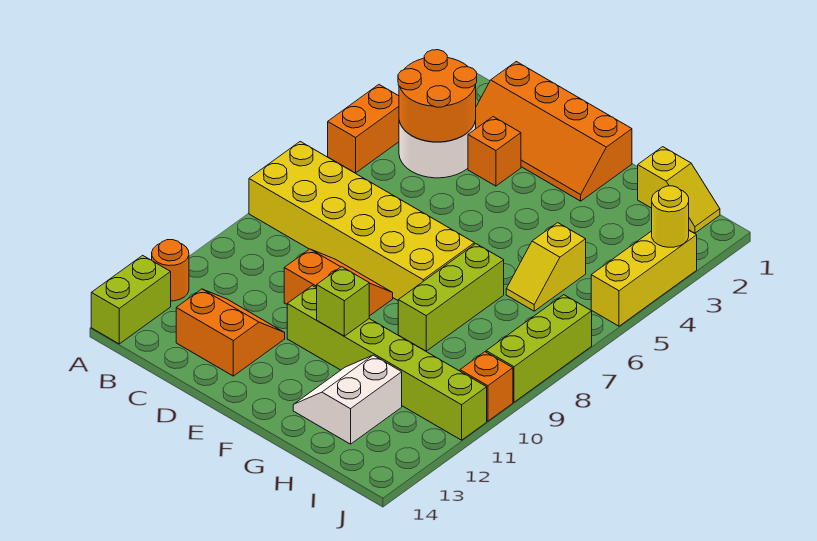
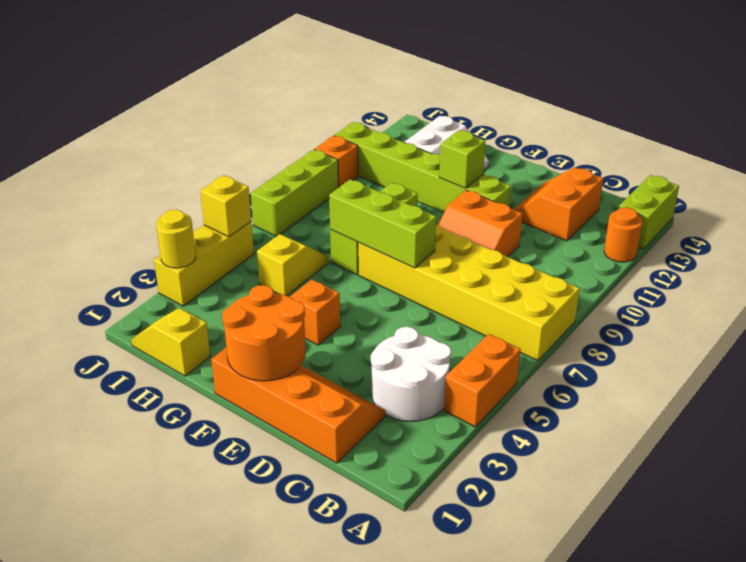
orange 2x2 round brick [398,50,477,142] -> orange 2x2 round brick moved to [222,285,306,381]
orange 2x2 slope [176,289,285,376] -> orange 2x2 slope turned to [514,167,603,241]
orange 1x1 brick [468,117,521,186] -> orange 1x1 brick moved to [290,279,340,345]
none -> lime 1x3 brick [329,179,436,268]
none -> yellow 1x1 brick [200,175,251,237]

